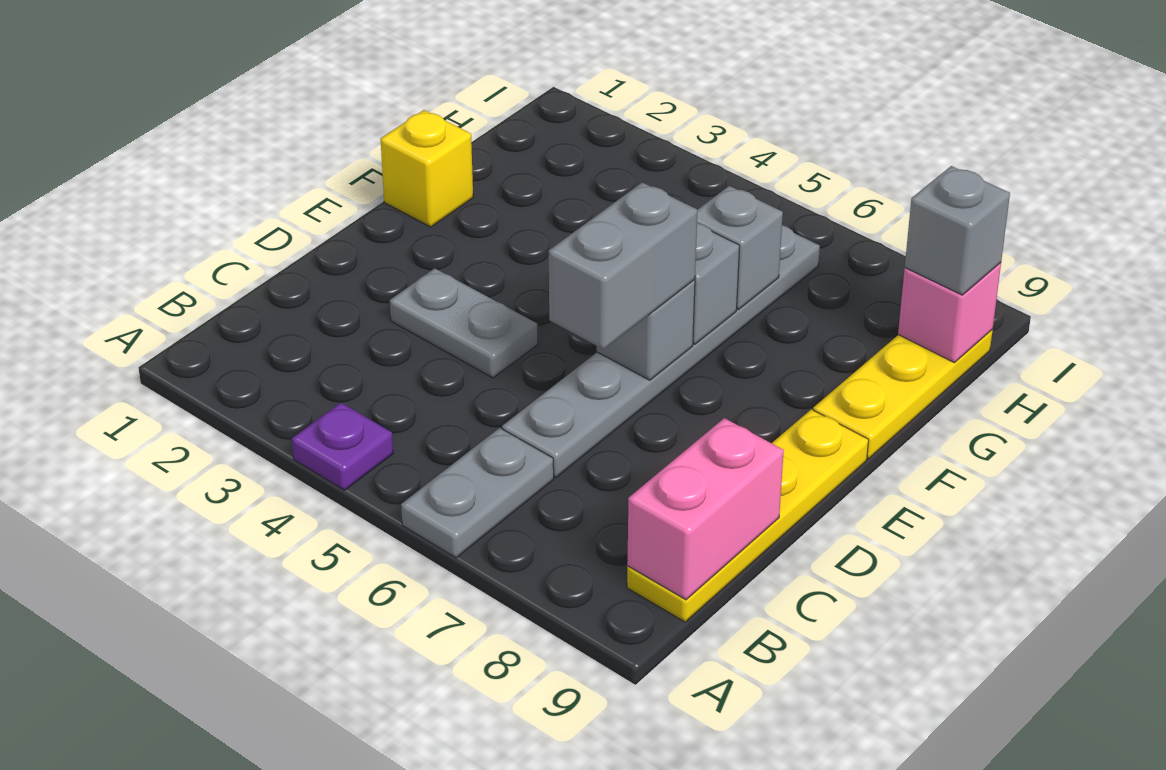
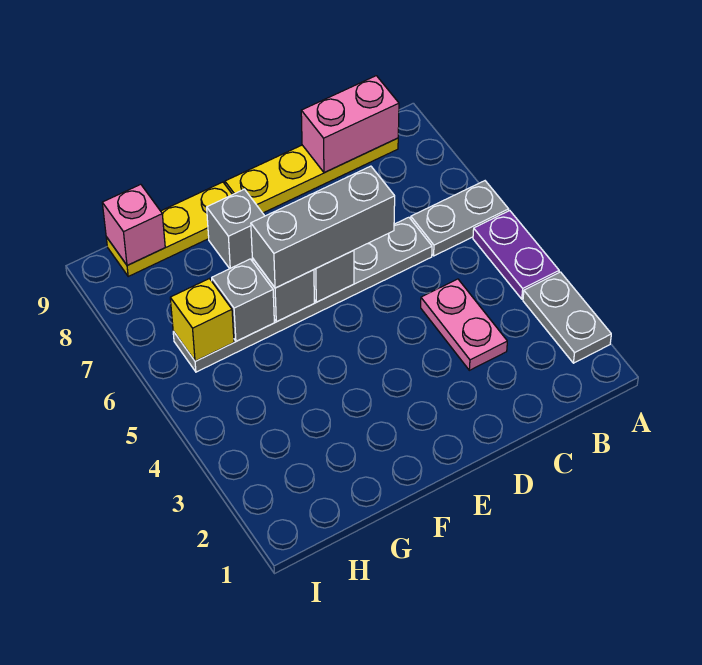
purple 1x1 plate [292,403,393,490] -> purple 1x2 plate [473,211,559,299]
none -> pink 1x2 plate [421,279,507,370]
grey 1x2 plate [390,268,538,378] -> grey 1x2 plate moved to [523,272,611,363]
grey 1x2 brick [549,182,697,349] -> grey 1x3 brick [251,166,395,288]
yellow 1x1 brick [381,110,473,227] -> yellow 1x1 brick moved to [170,279,234,361]
grey 1x1 brick [905,166,1010,295] -> grey 1x1 brick moved to [207,189,264,269]

